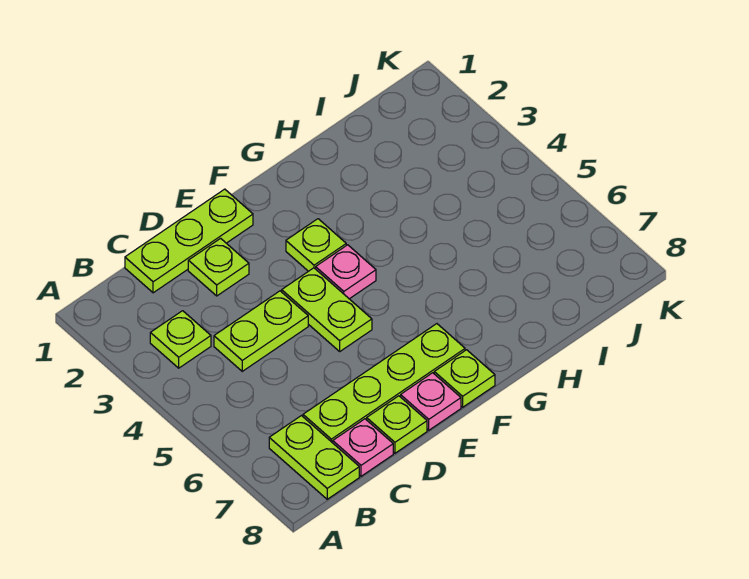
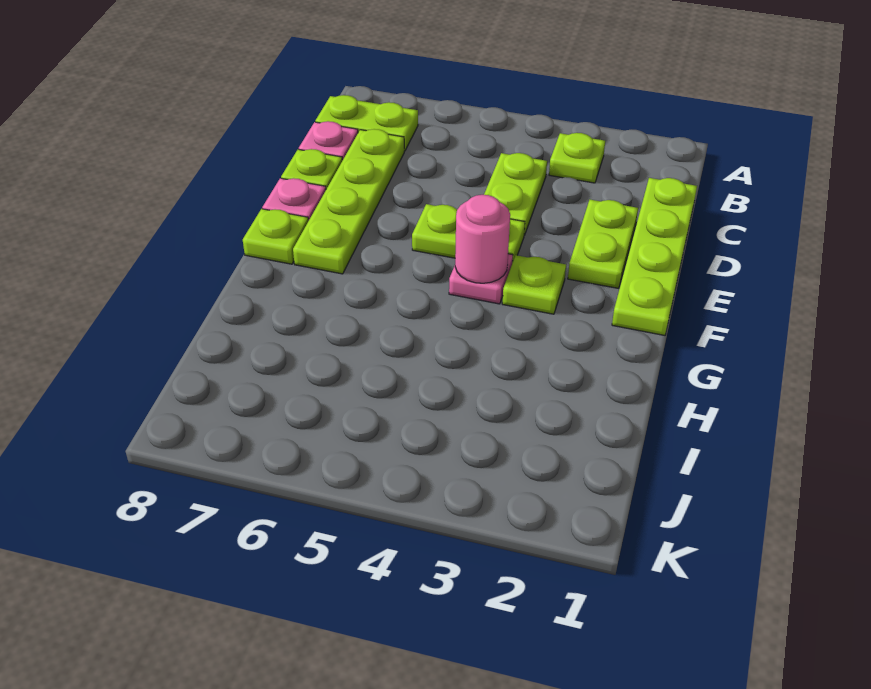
lime 1x3 plate [125,189,253,293] -> lime 1x4 plate [612,178,697,335]
lime 1x1 plate [188,238,249,296] -> lime 1x2 plate [568,200,638,288]
none -> pink 1x1 round brick [455,195,510,283]

